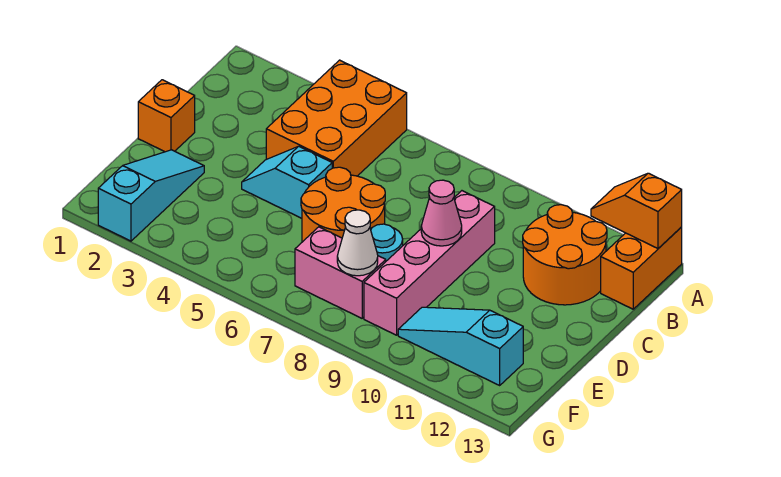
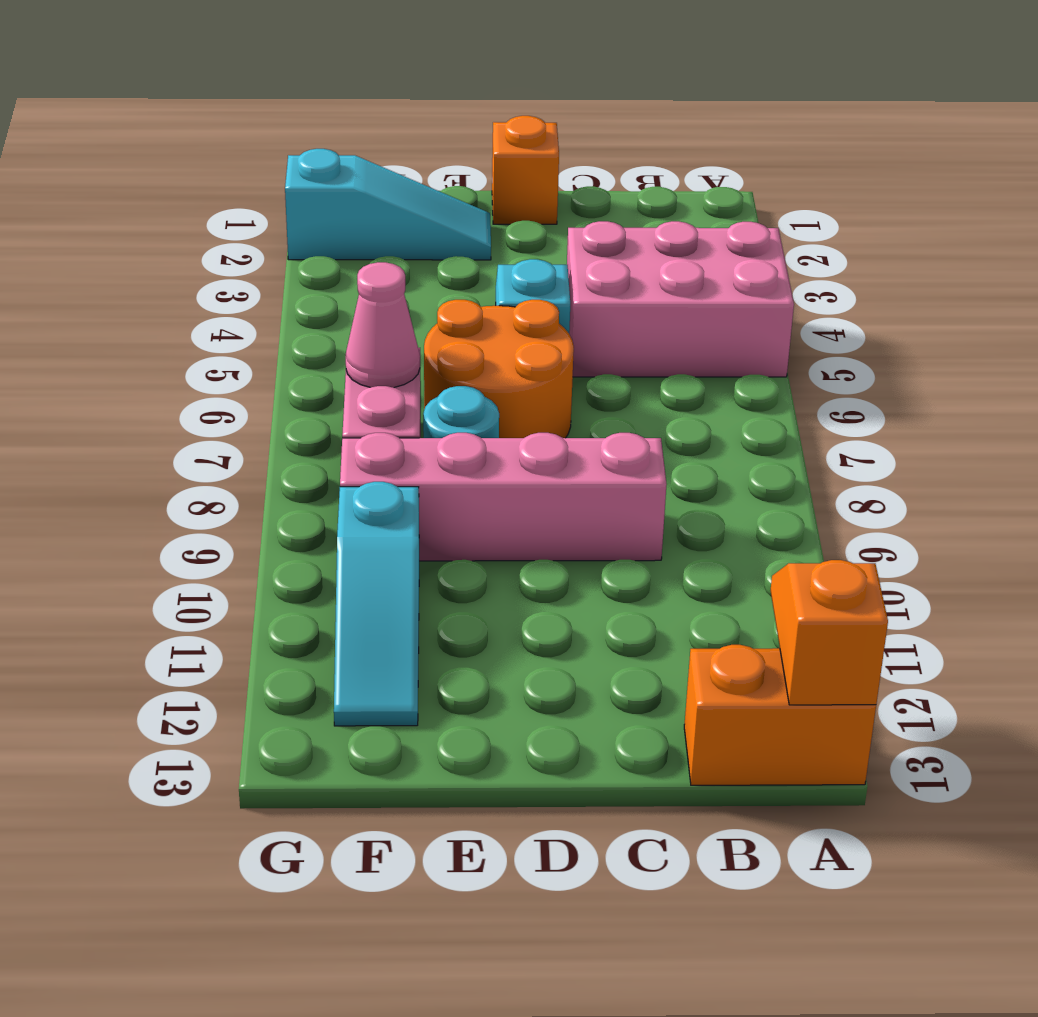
orange 2x3 brick [266,60,407,176] -> pink 2x3 brick [567,221,794,377]
orange 2x2 round brick [523,205,607,305] -> none
pink 1x1 cone [421,180,462,246] -> pink 1x1 cone moved to [346,262,420,388]
white 1x1 cone [337,210,378,276] -> none
cyan 1x3 slope [398,307,523,385] -> cyan 1x3 slope turned to [334,482,419,726]

